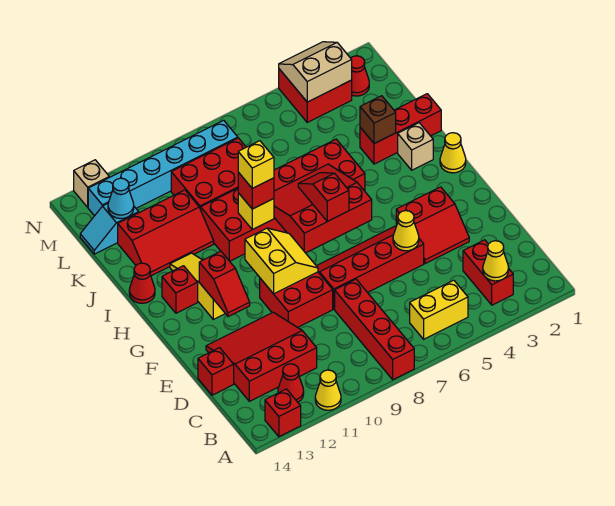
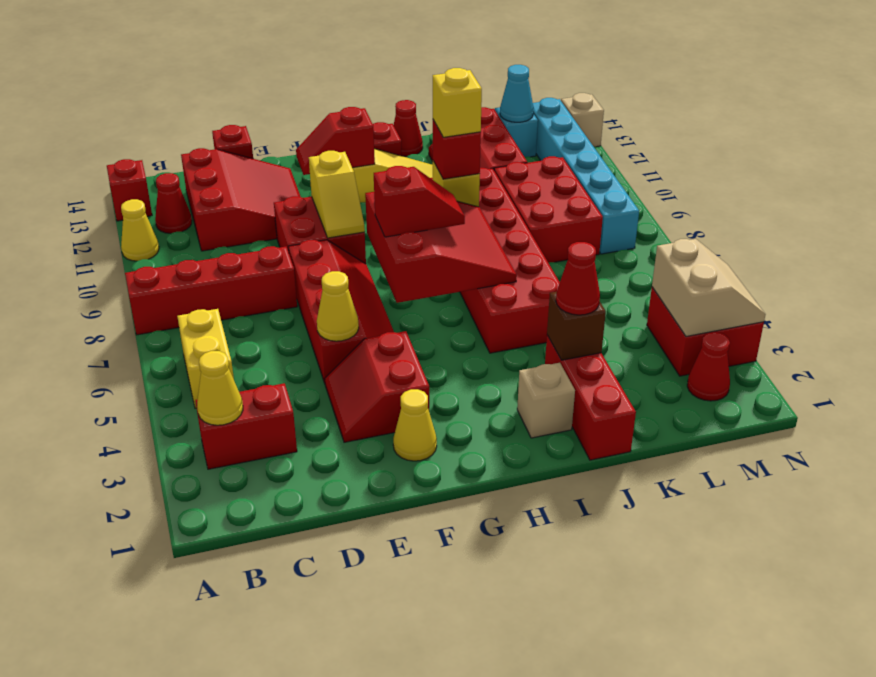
yellow 2x2 slope [245,228,318,294] -> yellow 1x2 slope [309,151,365,238]
yellow 1x1 cone [440,133,466,173] -> yellow 1x1 cone moved to [393,389,437,461]
none -> red 1x1 cone [556,242,600,315]

